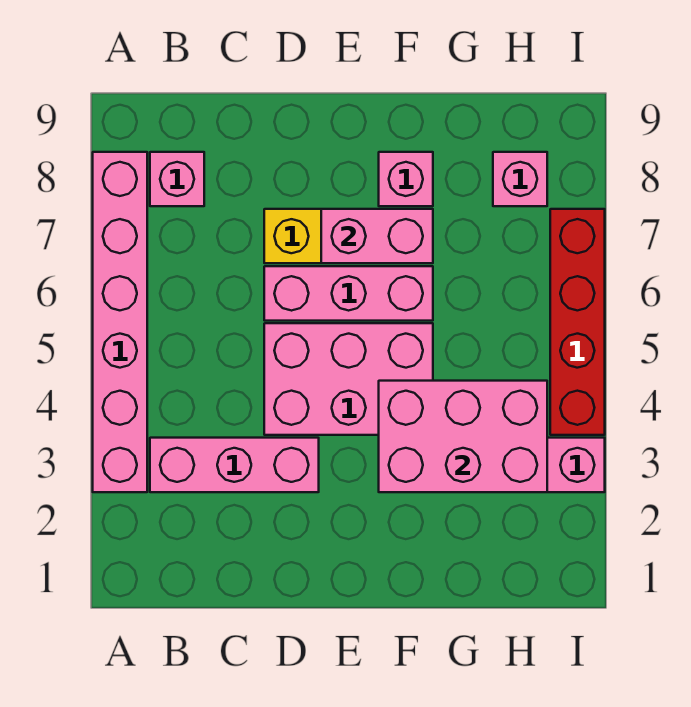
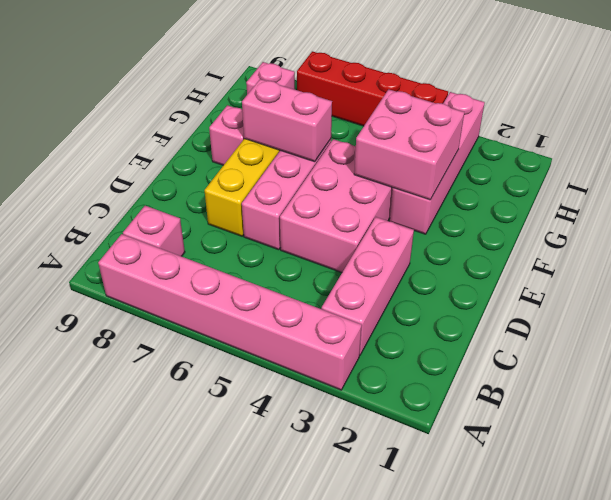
pink 1x2 brick [321,209,433,263] -> pink 1x2 brick turned to [242,79,332,162]
pink 2x3 brick [379,381,547,492] -> pink 2x2 brick [354,89,464,200]

